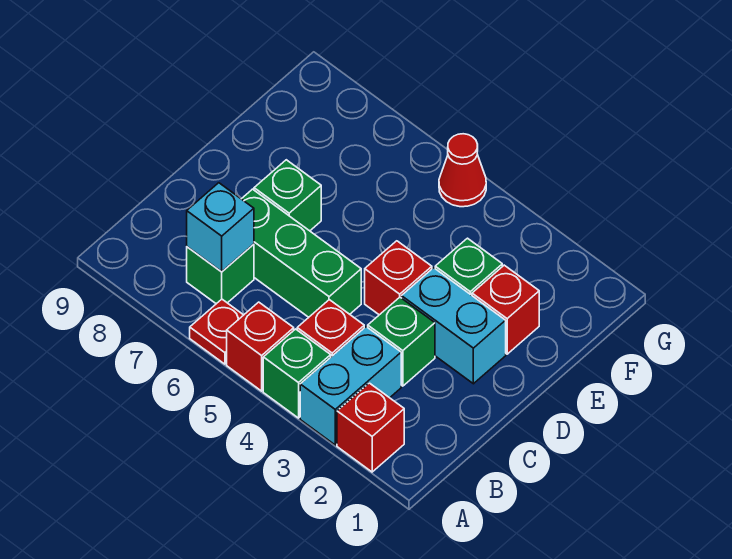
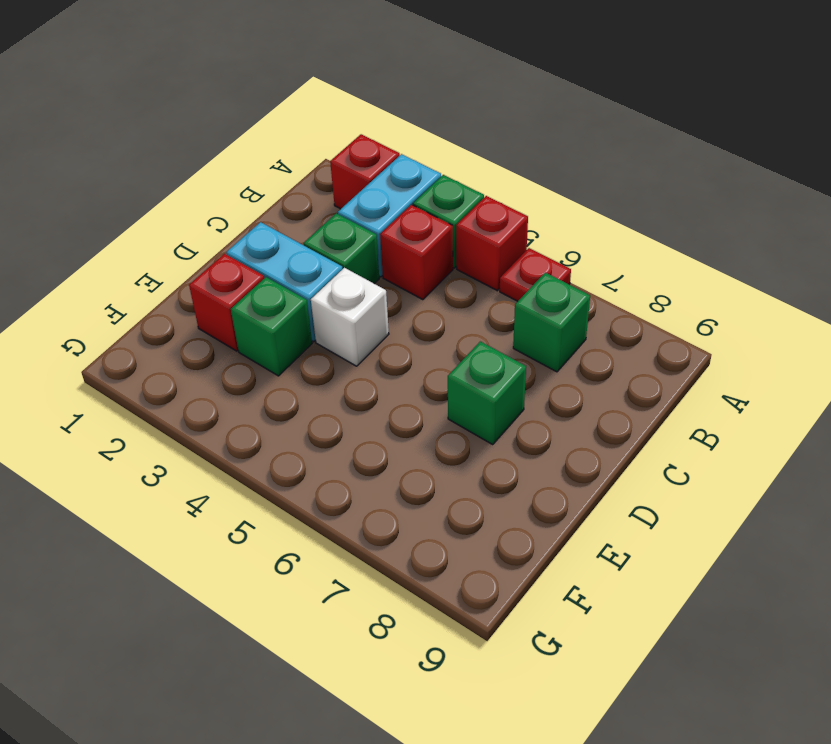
cyan 1x1 brick [187,183,254,272] -> none
green 1x3 brick [242,189,361,317] -> none
red 1x1 brick [365,241,432,315] -> white 1x1 brick [311,268,389,366]
red 1x1 cone [439,134,486,207] -> none

